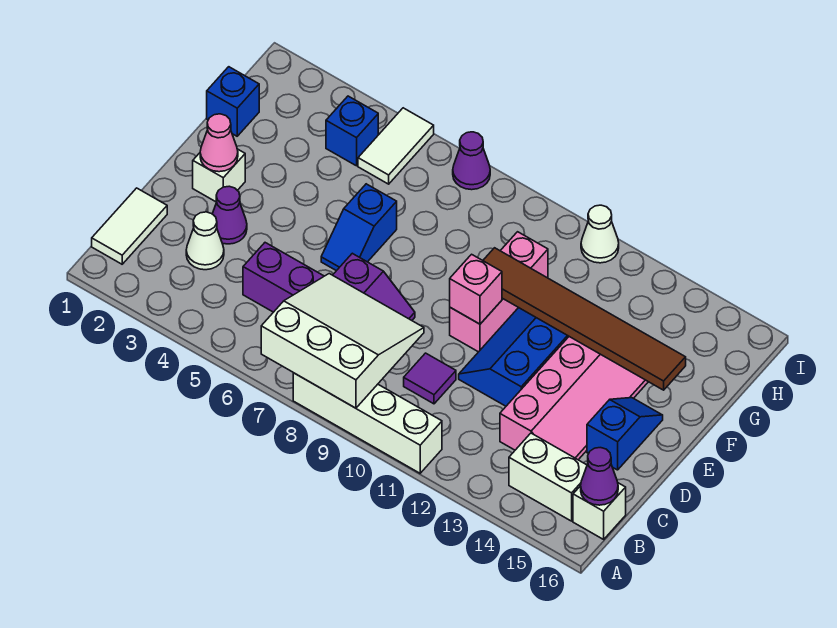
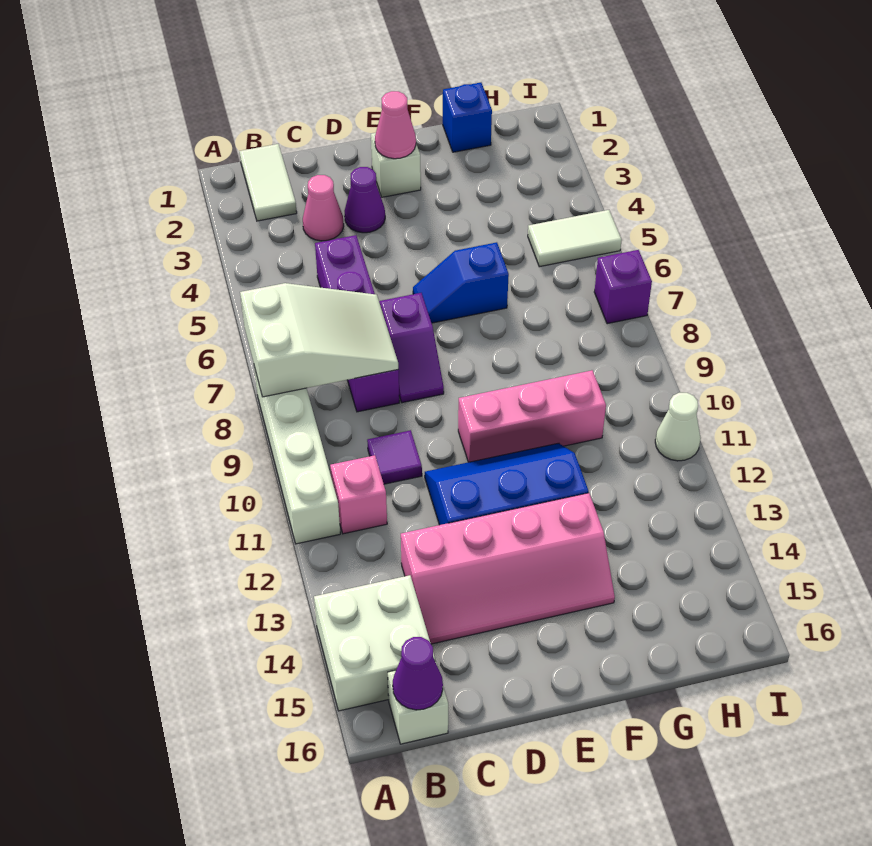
white 3x3 slope [261,274,424,408] -> white 2x3 slope [240,283,398,397]
white 1x2 tile [92,188,167,264] -> white 1x2 tile turned to [239,144,297,221]
white 1x2 brick [509,433,587,521] -> white 2x2 brick [314,575,435,711]
white 1x1 cone [186,212,224,270] -> pink 1x1 cone [303,175,344,241]
blue 1x2 slope [587,398,663,470] -> none
pink 1x1 brick [450,254,502,324] -> pink 1x1 brick moved to [330,455,387,534]
brown 1x6 tile [483,248,686,390] -> none
blue 1x1 brick [326,96,378,166] -> none
purple 1x1 cone [453,132,490,190] -> purple 1x1 brick [594,250,652,324]

